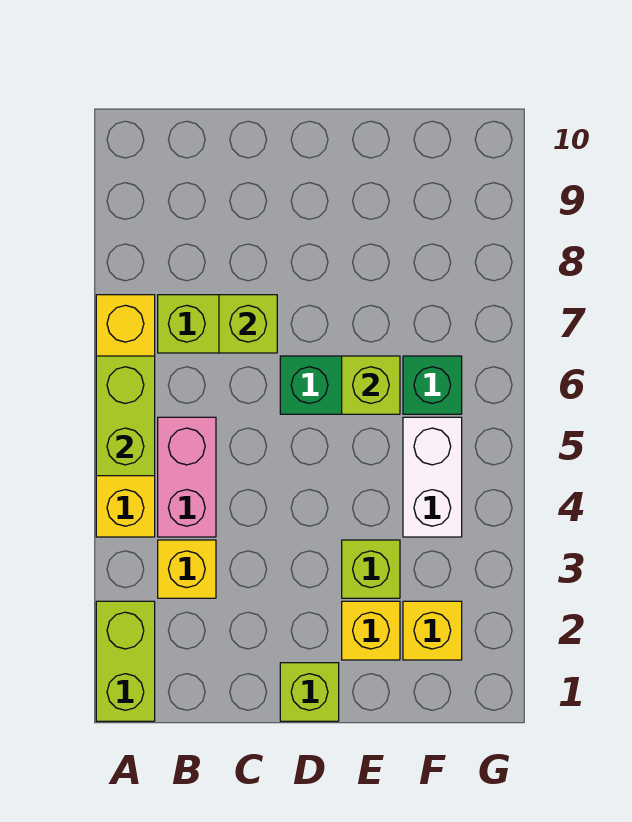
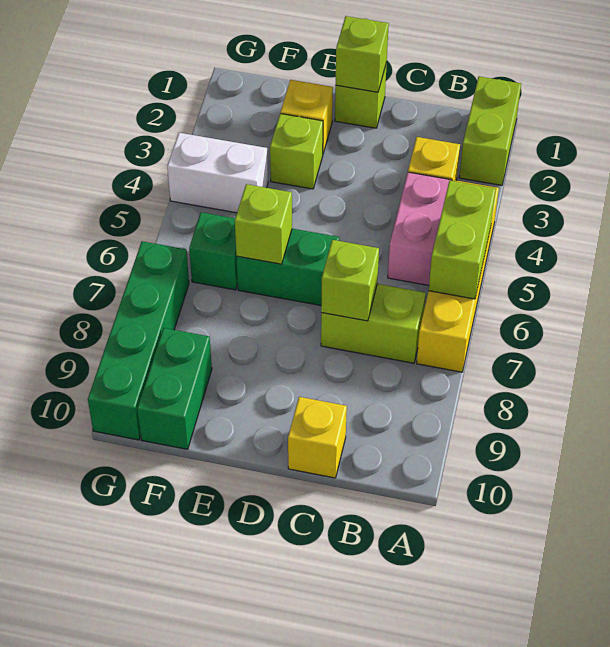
none -> lime 1x1 brick [336,16,389,92]
yellow 1x1 brick [403,601,462,660] -> yellow 1x1 brick moved to [288,397,347,478]
white 1x2 brick [403,417,462,537] -> white 1x2 brick turned to [167,133,268,213]
none -> green 1x2 brick [137,328,212,449]
none -> green 1x4 brick [88,241,189,440]

